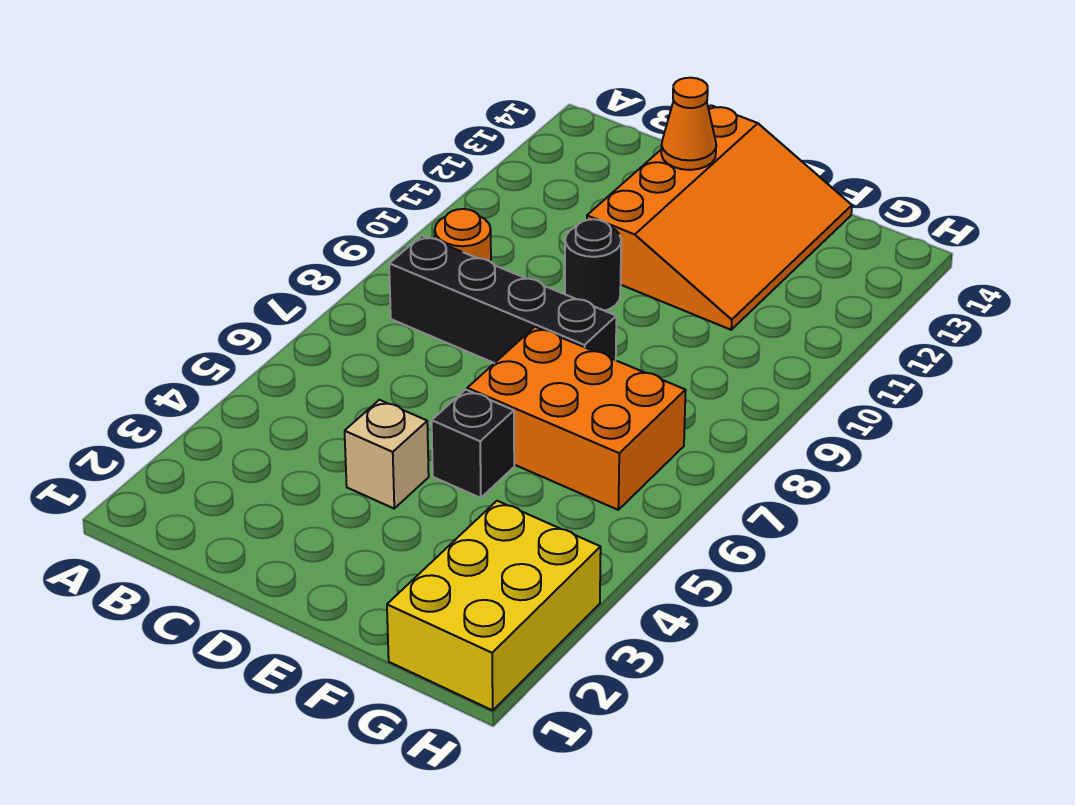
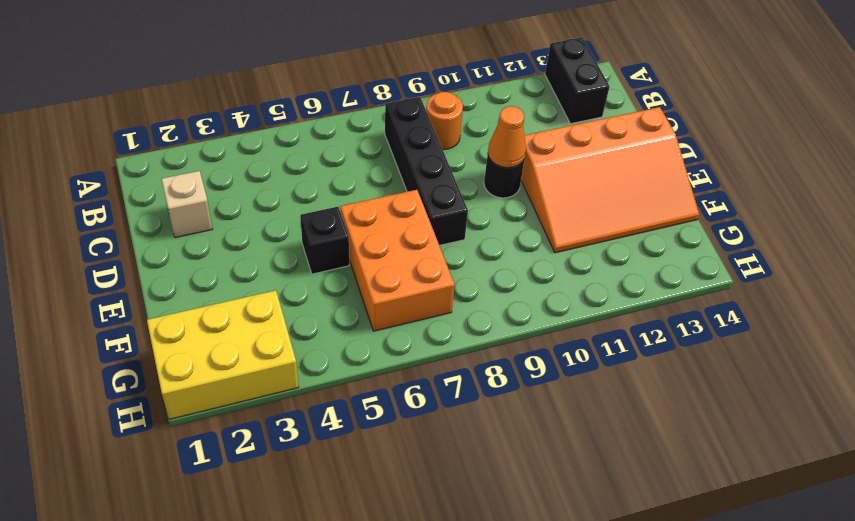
none -> black 1x2 brick [545,37,610,124]
tan 1x1 brick [345,400,429,508] -> tan 1x1 brick moved to [161,171,212,238]
orange 1x1 cone [661,78,716,170] -> orange 1x1 cone moved to [488,106,526,168]

